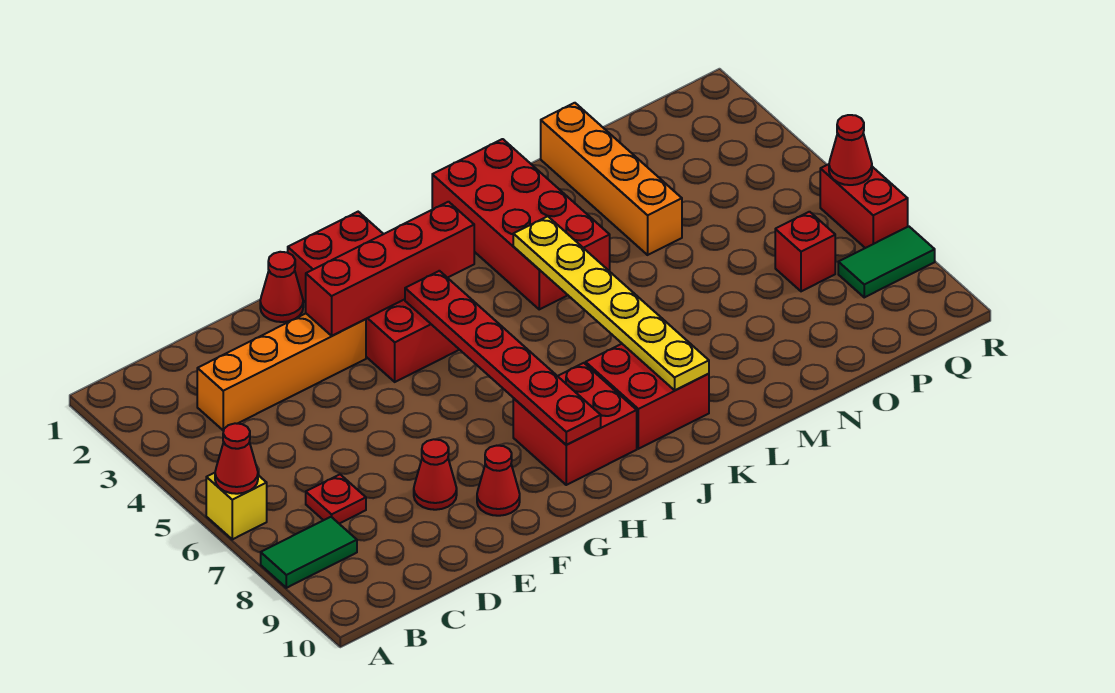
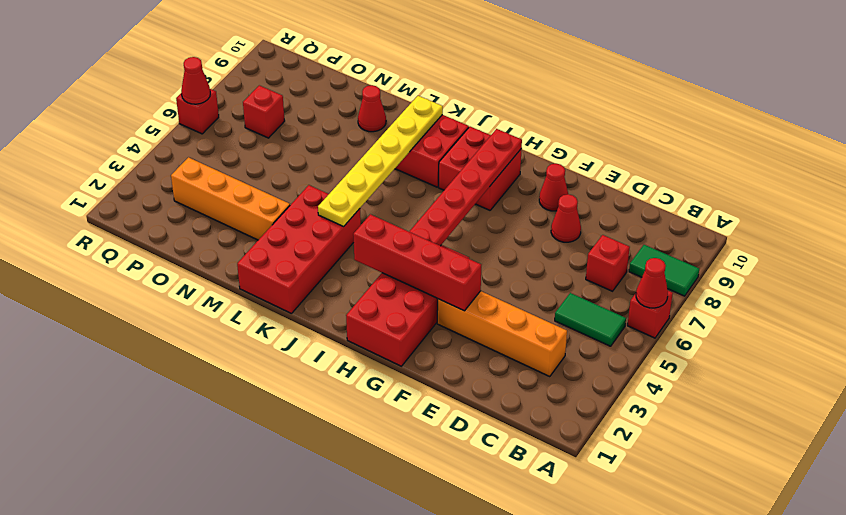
yellow 1x1 brick [206,473,267,539] -> red 1x1 brick [627,291,673,338]
red 1x1 plate [306,475,366,524] -> red 1x1 brick [586,235,630,291]
red 1x1 cone [260,252,303,322] -> red 1x1 cone moved to [358,85,386,132]
orange 1x4 brick [541,103,682,255] -> orange 1x4 brick turned to [171,157,290,240]
green 1x2 tile [838,226,935,297] -> green 1x2 tile moved to [555,293,626,346]
red 1x2 brick [820,164,908,248] -> red 1x1 brick [176,89,219,134]

